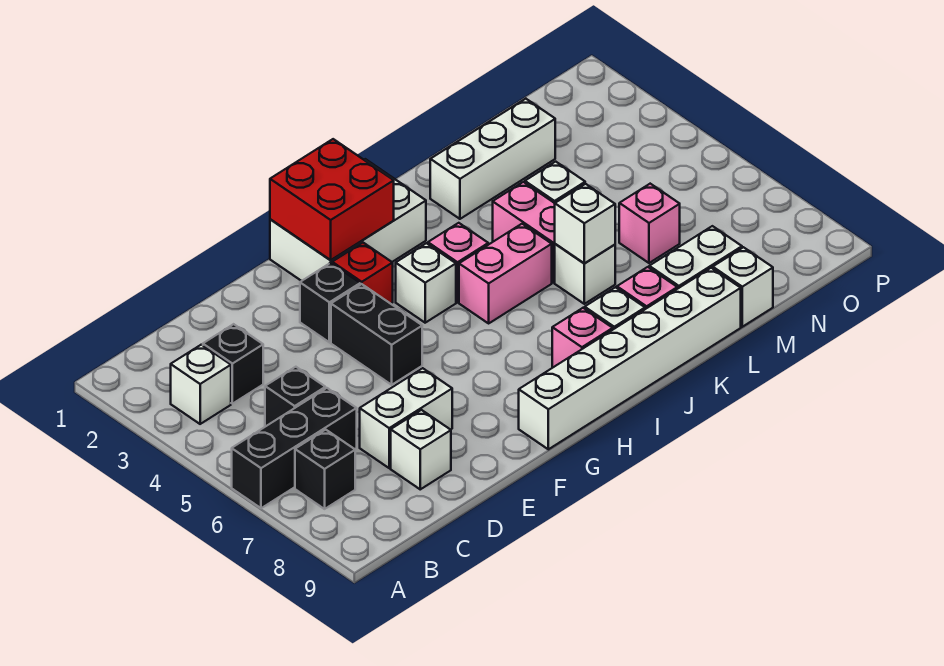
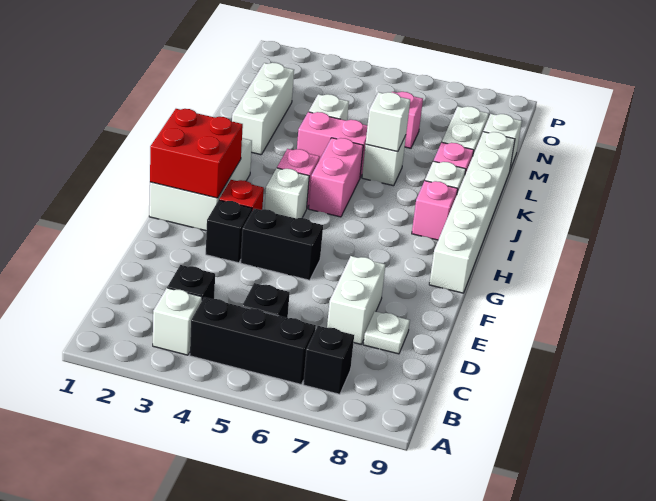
black 1x3 brick [232,388,357,508] -> black 1x3 brick turned to [190,297,316,384]
white 1x1 brick [391,410,451,489] -> white 1x1 plate [363,311,410,354]

